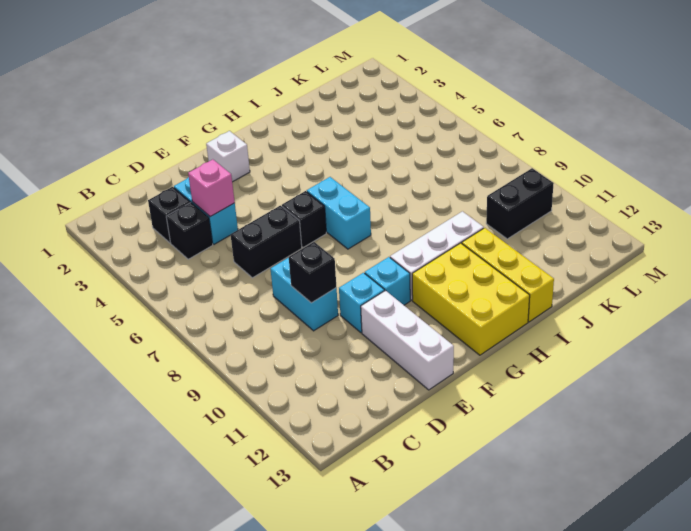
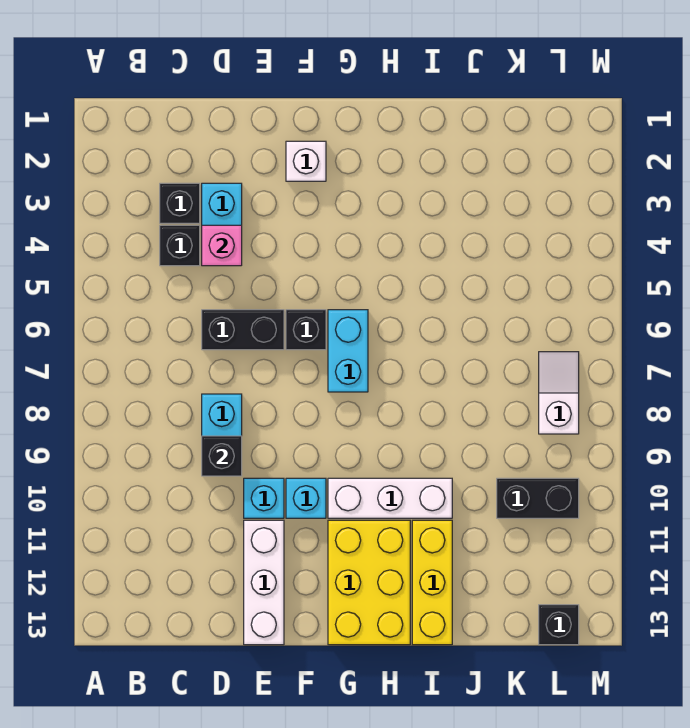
none -> white 1x2 slope [539,352,579,434]
none -> black 1x1 brick [539,605,579,645]

